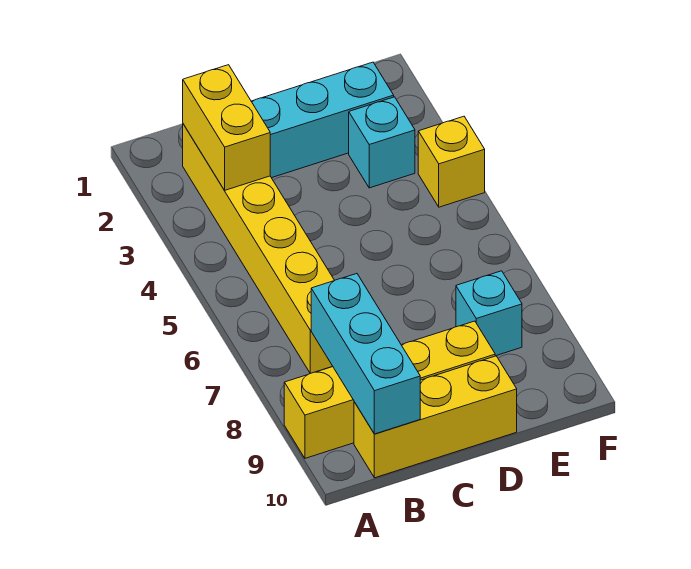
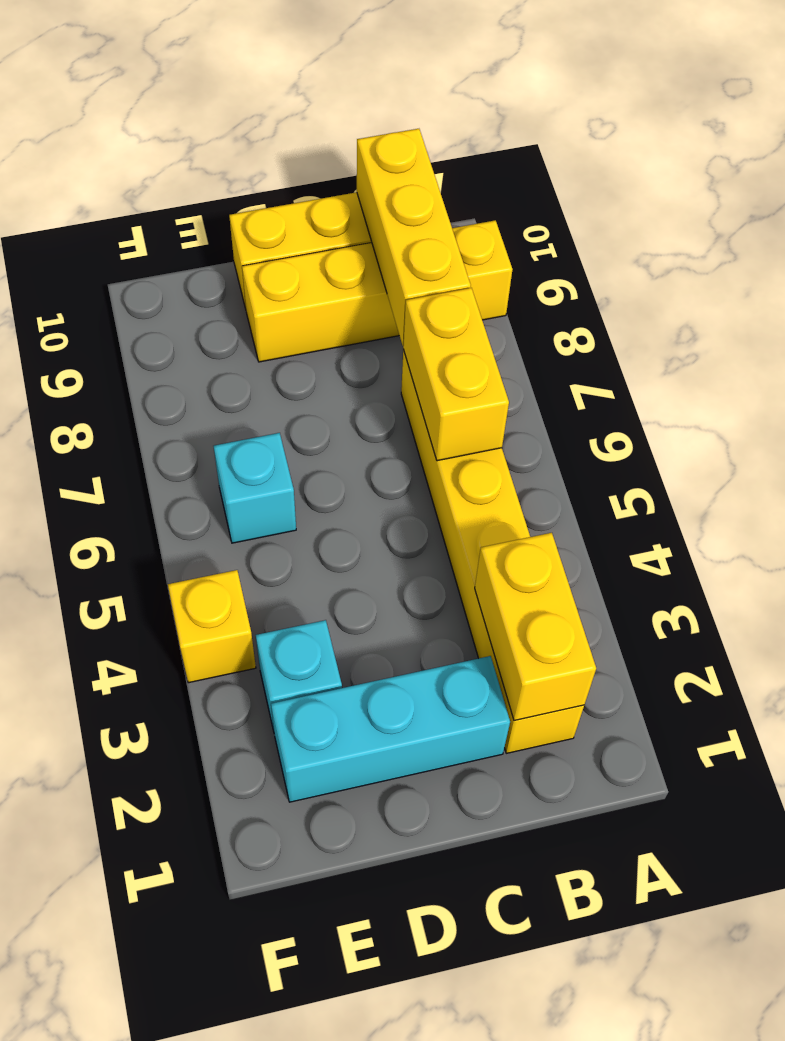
none -> yellow 1x2 brick [403,288,509,461]
cyan 1x3 brick [311,274,420,434] -> yellow 1x3 brick [357,129,471,346]
cyan 1x1 brick [456,271,522,356] -> cyan 1x1 brick moved to [214,433,296,543]

